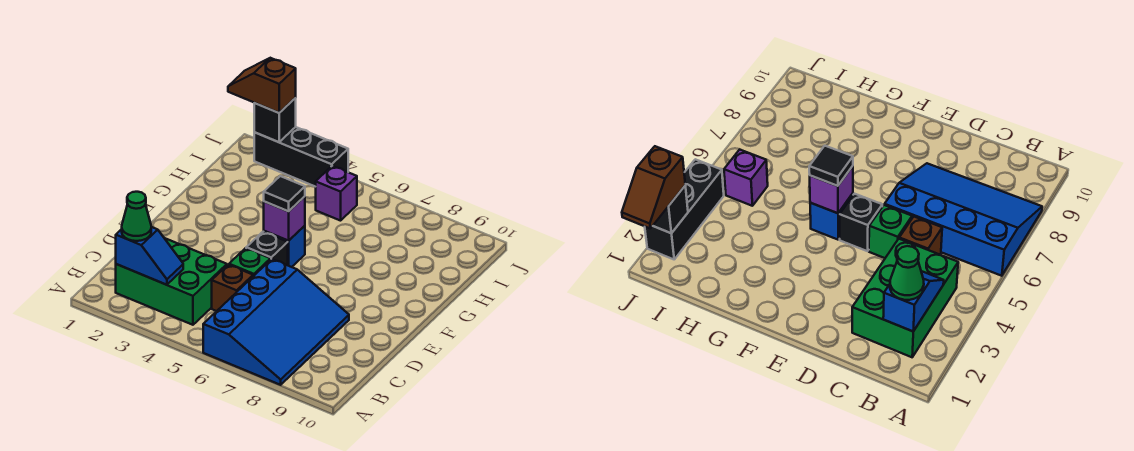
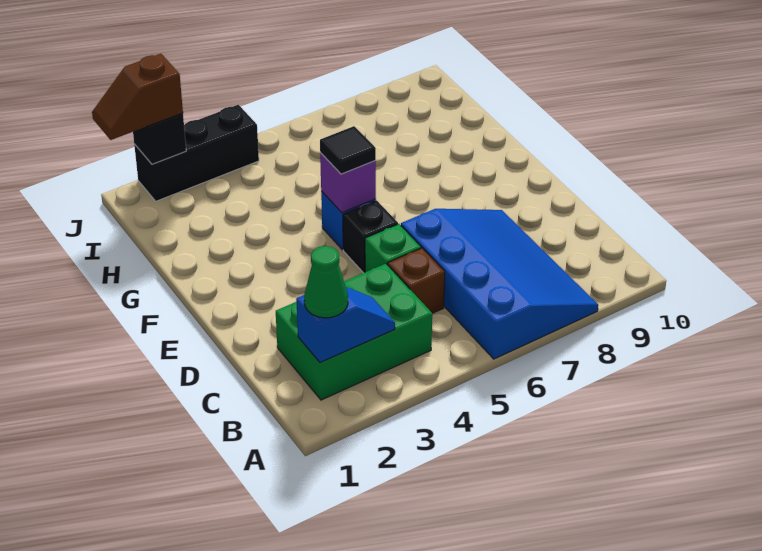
purple 1x1 brick [316,166,357,221] -> none

